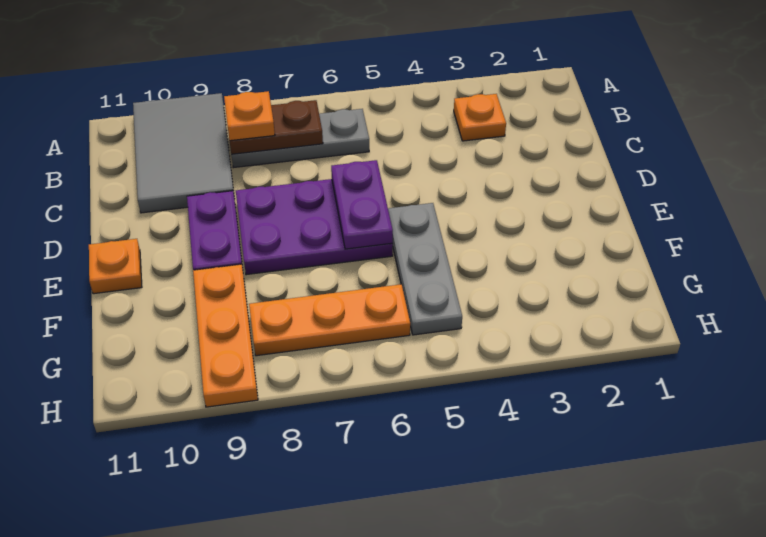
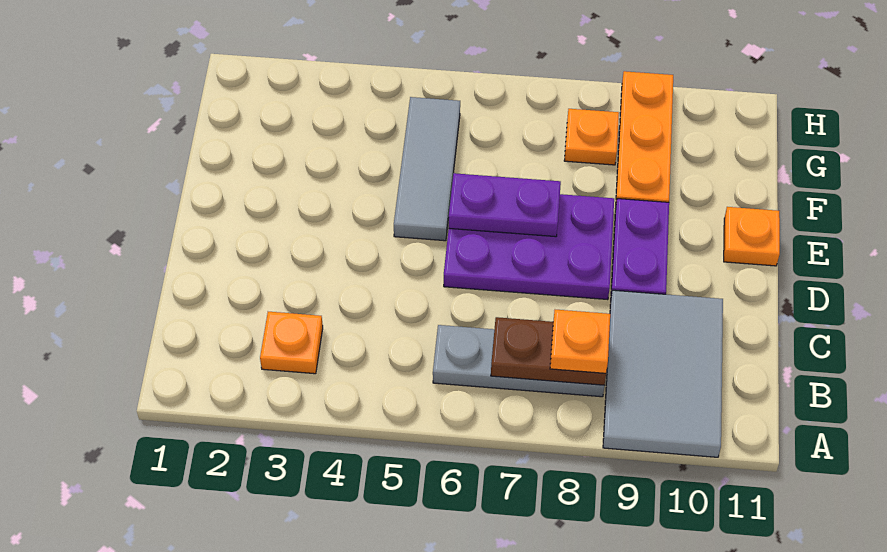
purple 1x2 plate [331,160,393,249] -> purple 1x2 plate turned to [449,173,561,237]
grey 1x3 plate [388,203,462,335] -> grey 1x3 tile [394,97,460,241]
orange 1x3 plate [249,284,410,356] -> orange 1x1 plate [564,109,619,165]

